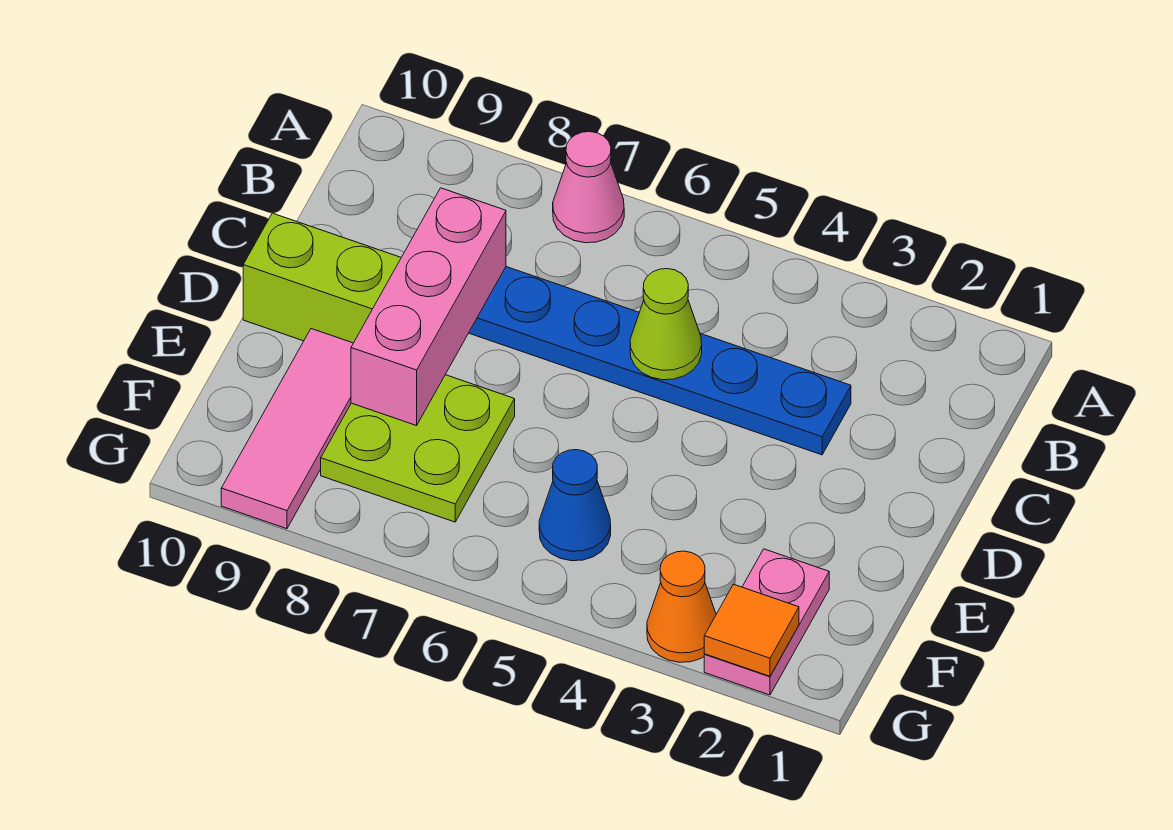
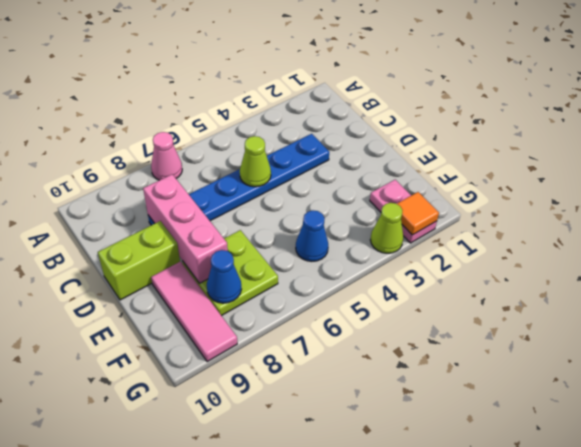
none -> blue 1x1 cone [207,250,241,303]
orange 1x1 cone [647,551,716,662] -> lime 1x1 cone [370,203,403,253]

